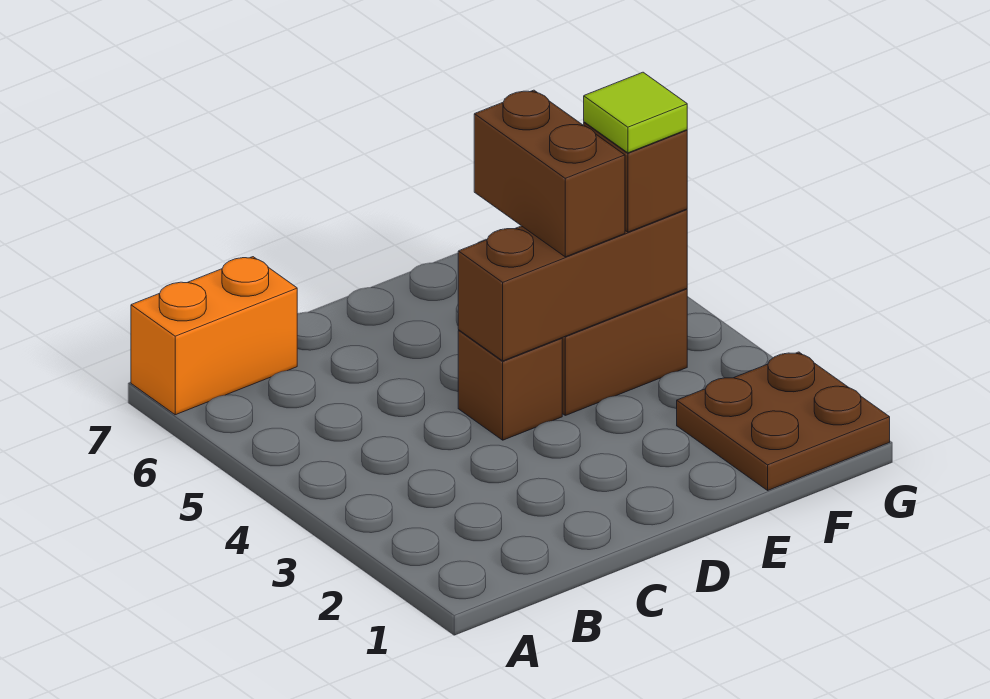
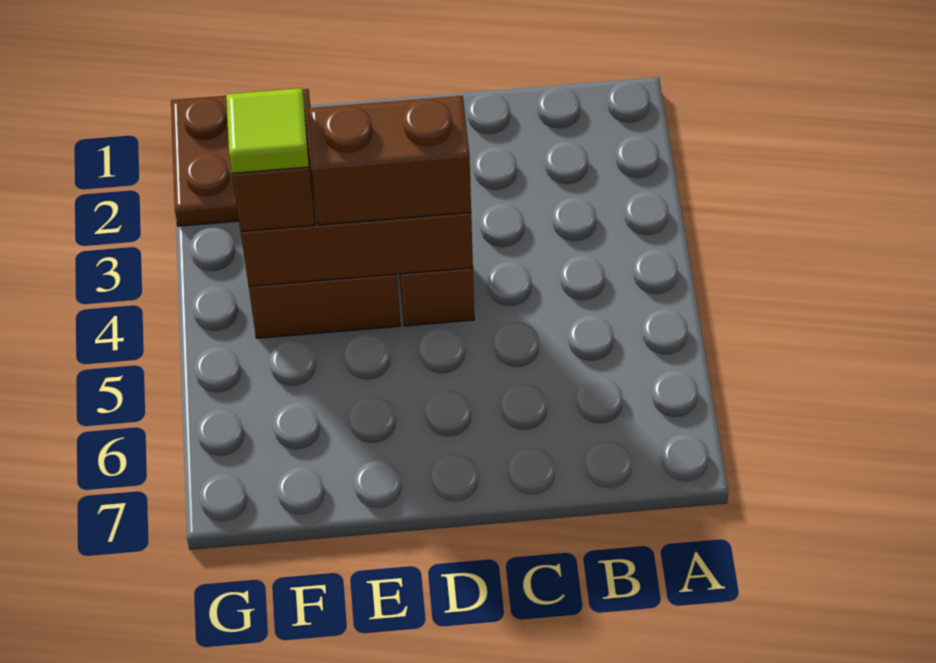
orange 1x2 brick [131,257,297,415] -> none
brown 1x2 brick [474,90,625,257] -> brown 1x2 brick turned to [309,96,471,225]

